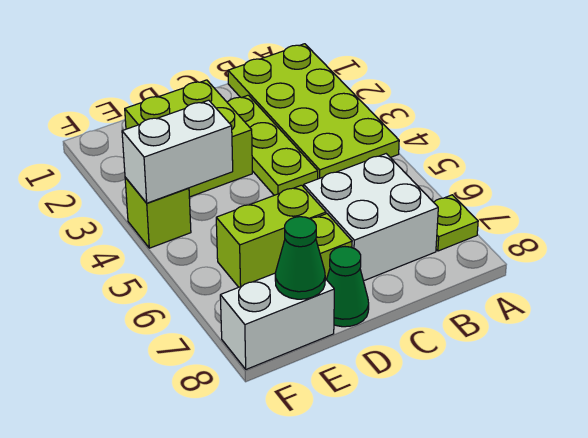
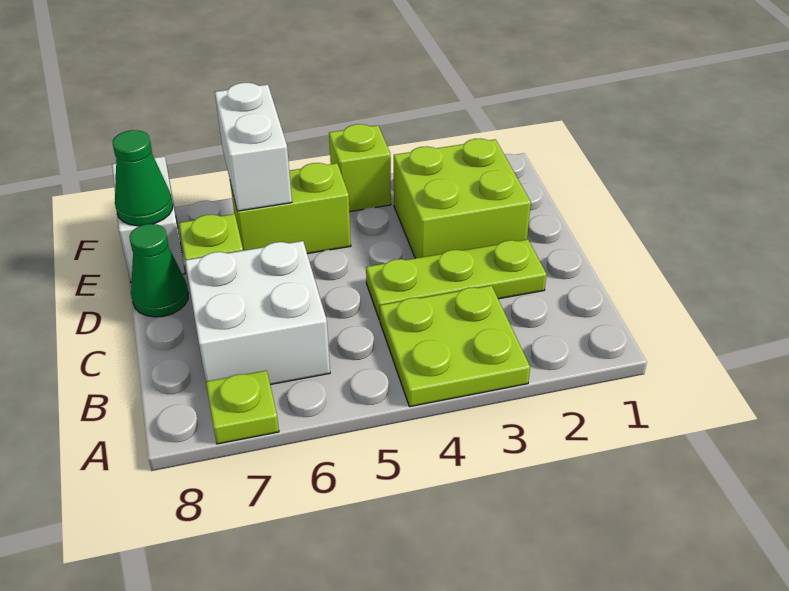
lime 2x4 plate [228,44,399,179] -> lime 2x2 plate [380,286,530,407]
lime 1x2 brick [216,185,326,287] -> lime 1x2 brick turned to [230,163,351,254]
white 1x2 brick [122,100,233,203] -> white 1x2 brick moved to [215,83,292,211]

